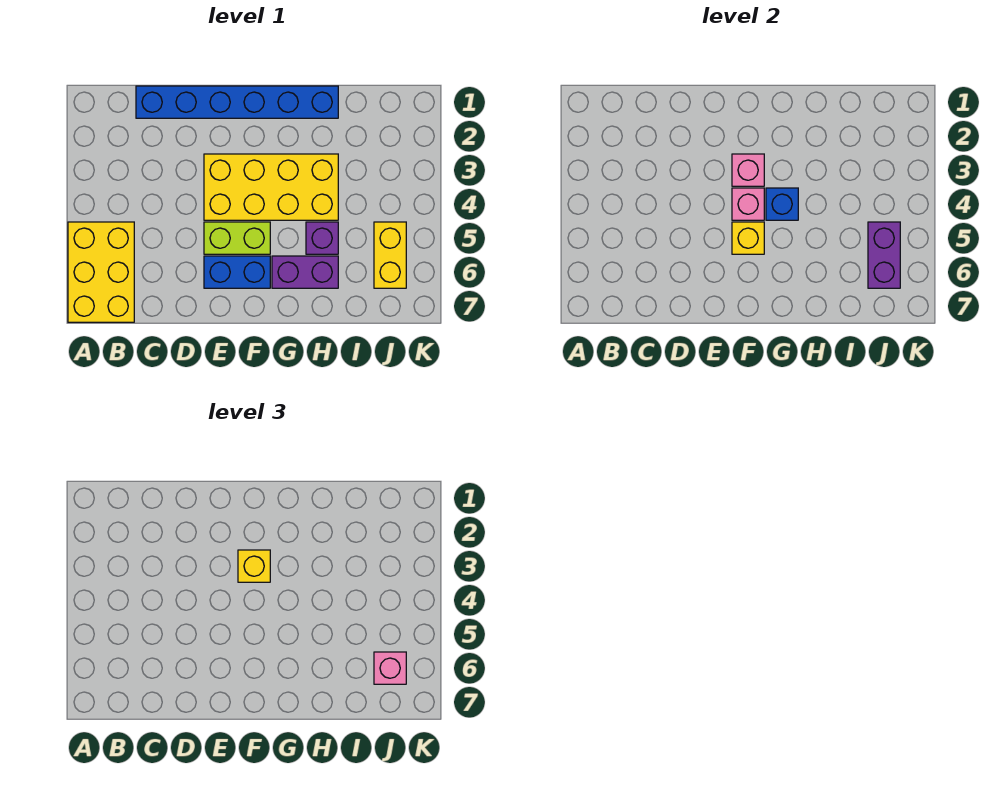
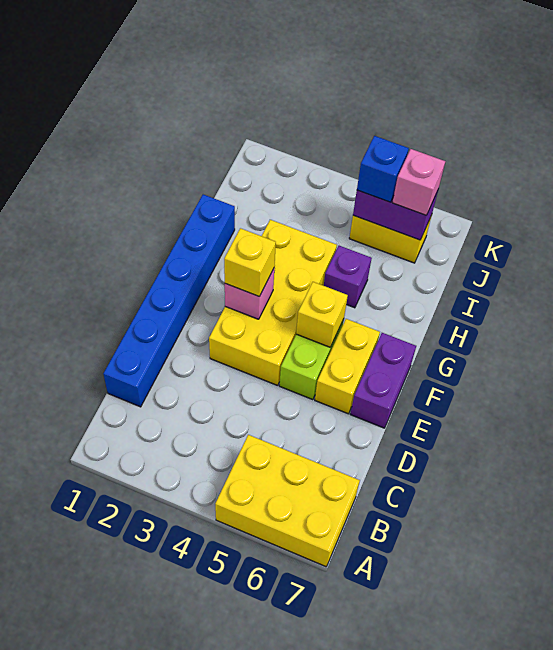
blue 1x2 brick [204,256,270,288] -> yellow 1x2 brick [315,319,380,414]
pink 1x1 brick [732,188,764,220] -> none
blue 1x1 brick [766,188,798,220] -> blue 1x1 brick moved to [357,136,409,202]
purple 1x2 brick [272,256,338,288] -> purple 1x2 brick moved to [350,333,416,428]

